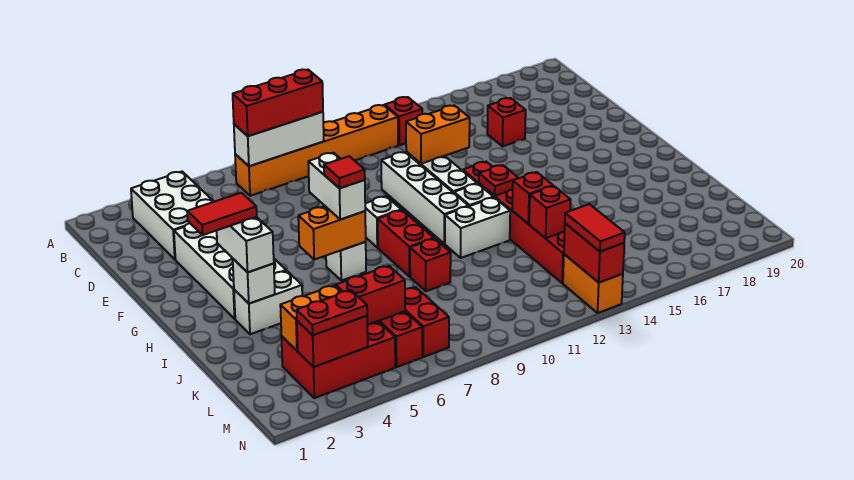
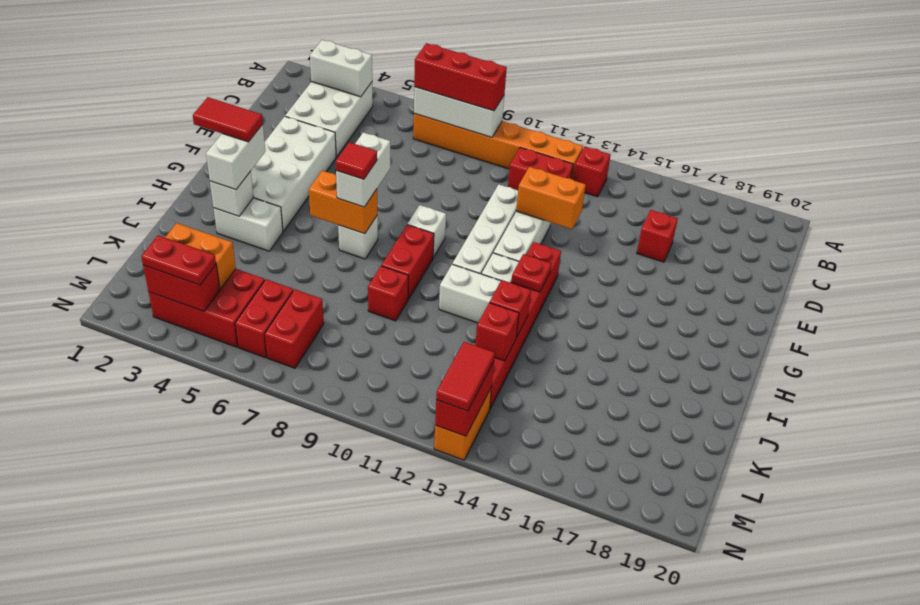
none -> white 1x2 brick [310,40,372,97]
red 1x2 brick [336,266,405,325] -> red 1x2 brick moved to [508,148,573,190]

